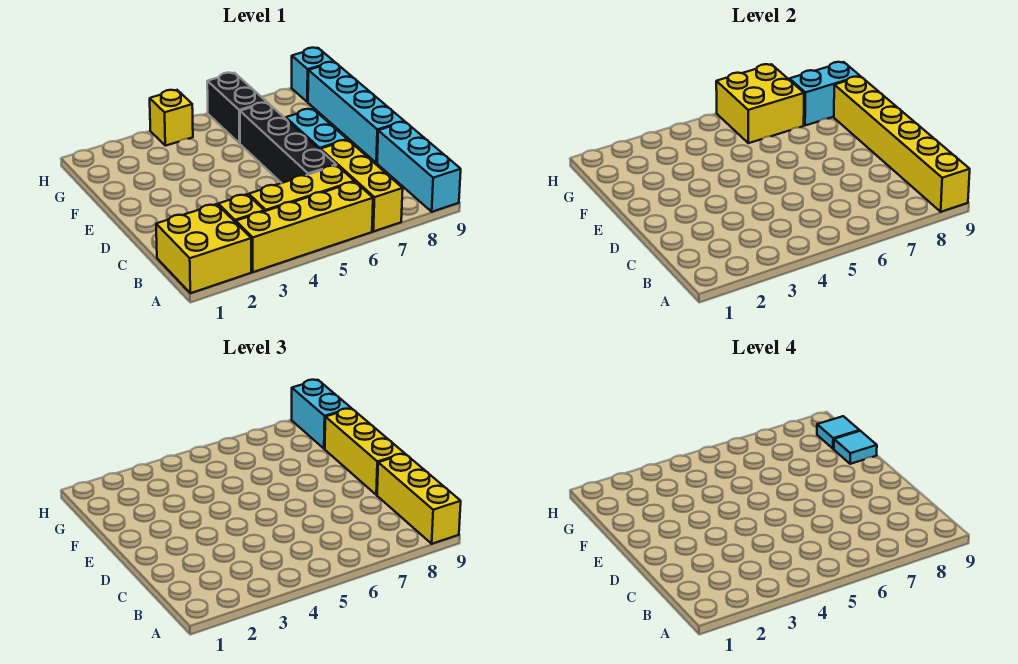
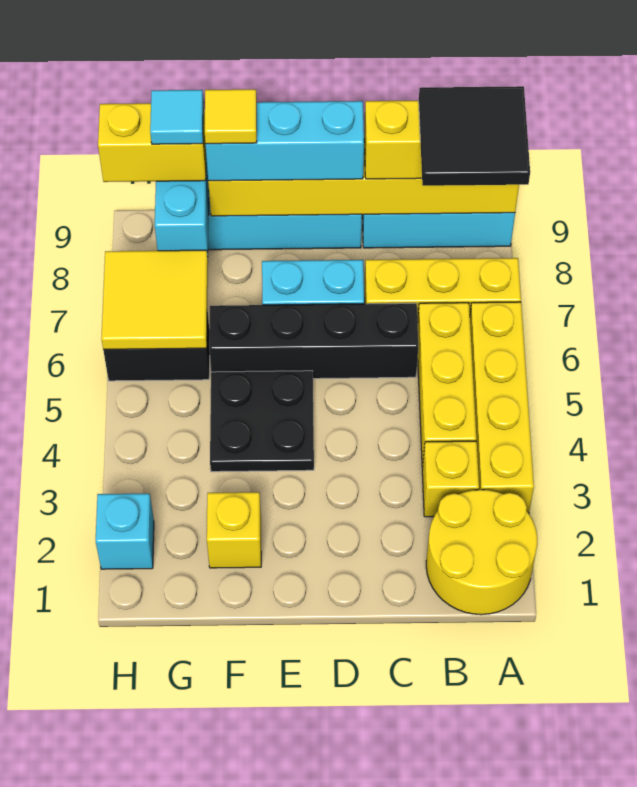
yellow 2x2 brick [156,204,251,293] -> yellow 2x2 round brick [426,490,537,615]
none -> black 2x2 tile [419,86,530,186]
yellow 1x3 brick [325,409,404,495] -> cyan 1x3 brick [206,101,364,181]
none -> black 2x2 plate [210,371,314,472]
cyan 1x1 tile [834,431,877,464] -> yellow 1x1 tile [205,89,257,144]
yellow 2x2 brick [716,64,804,143] -> yellow 2x2 tile [101,250,208,349]
cyan 1x2 brick [292,380,351,449] -> yellow 1x2 brick [98,103,206,182]
yellow 1x1 brick [150,90,193,146] -> yellow 1x1 brick moved to [207,492,261,568]
cyan 1x1 brick [292,48,334,102] -> cyan 1x1 brick moved to [96,493,154,569]

